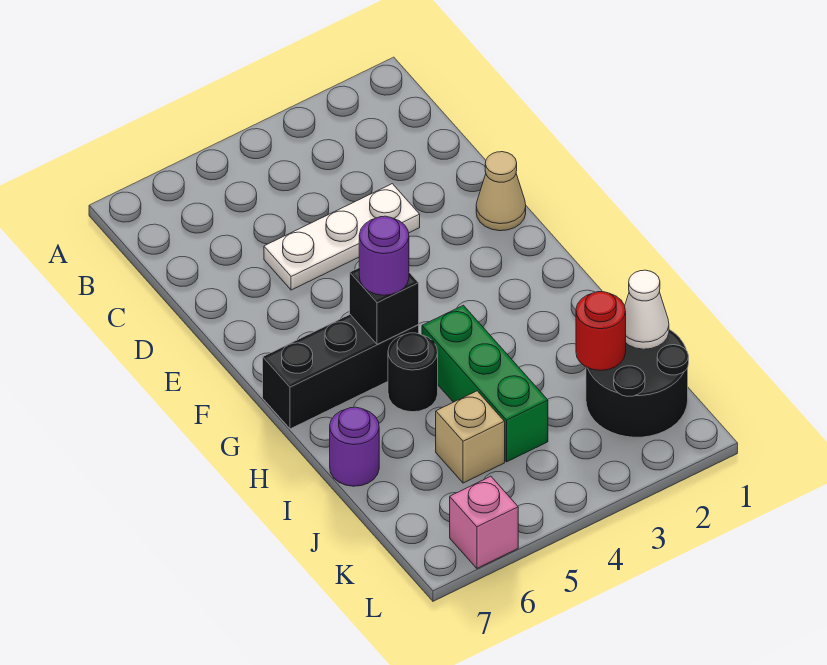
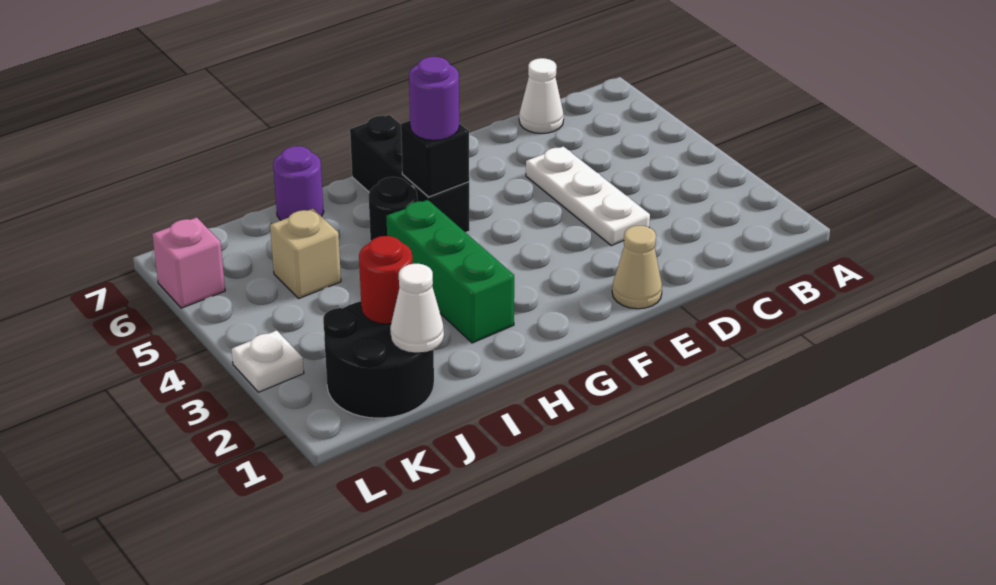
none -> white 1x1 cone [519,58,564,134]
green 1x3 brick [422,305,548,462] -> green 1x3 brick turned to [386,200,514,343]
none -> white 1x1 plate [232,330,304,392]

